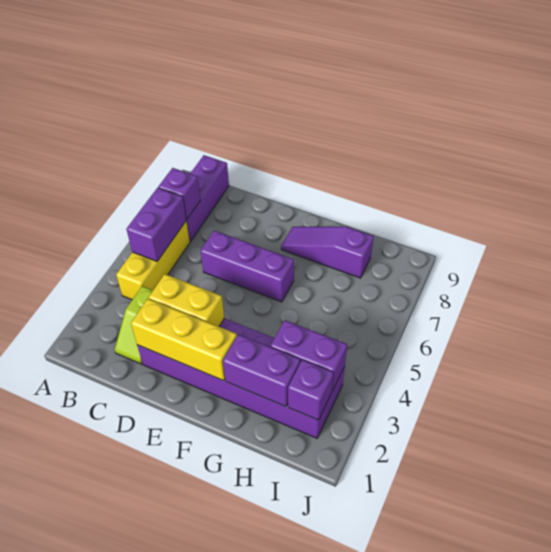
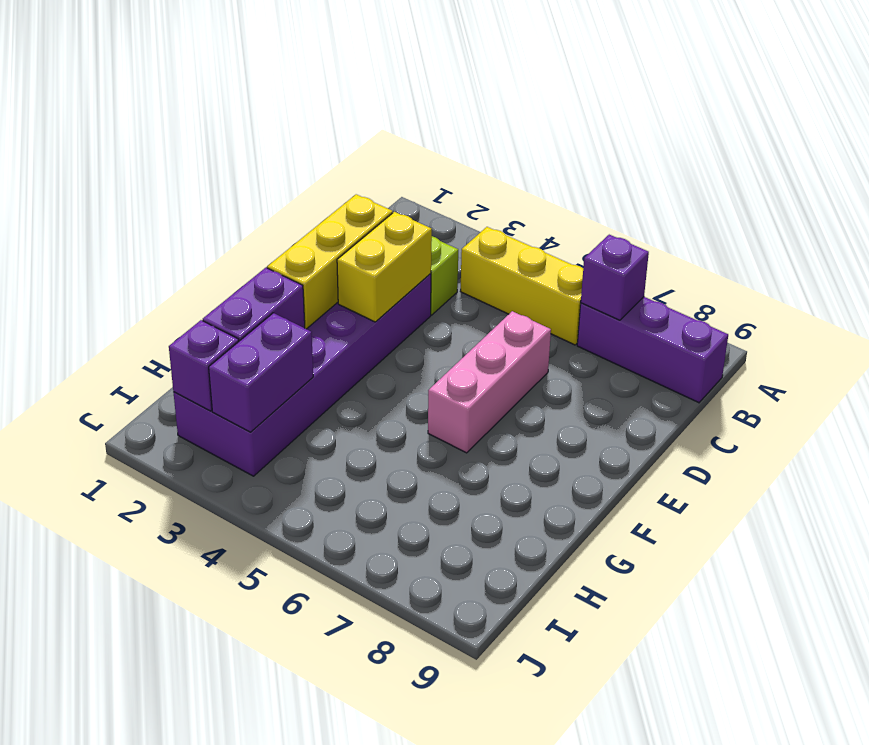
purple 1x2 brick [126,188,186,261] -> none
purple 1x3 brick [200,231,294,302] -> pink 1x3 brick [428,311,551,453]
purple 1x3 slope [281,227,374,278] -> none

